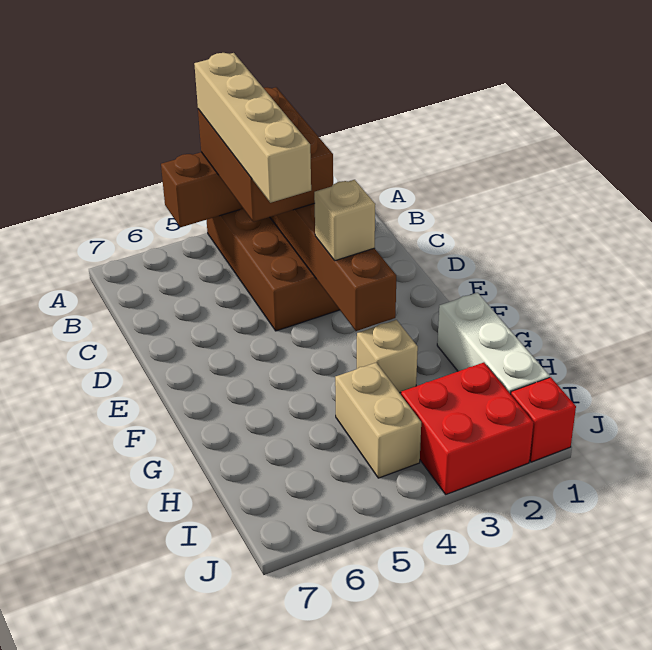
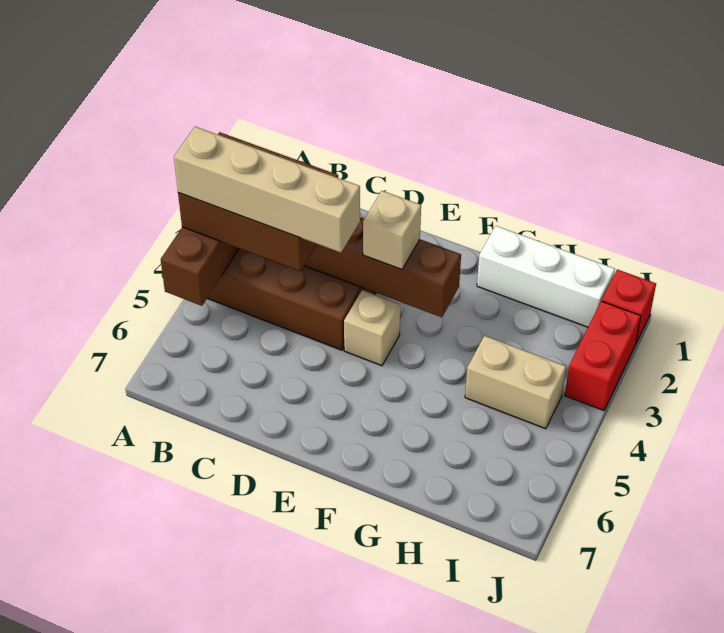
tan 1x1 brick [357,320,418,393] -> tan 1x1 brick moved to [344,290,400,366]
red 2x2 brick [401,363,534,494] -> red 1x2 brick [565,301,641,411]

